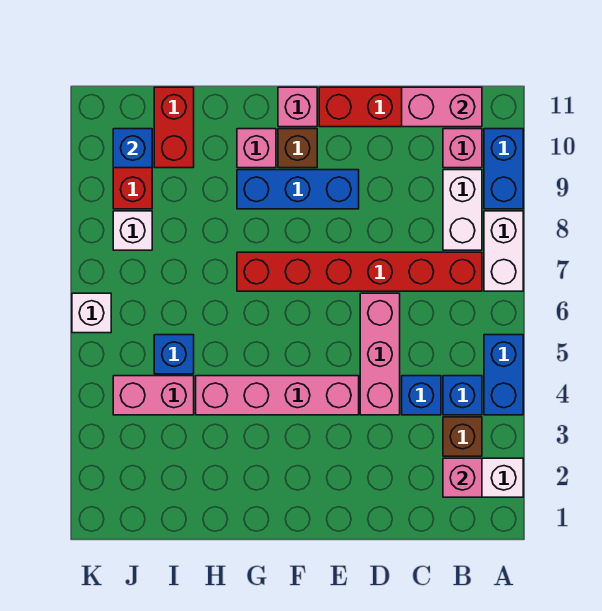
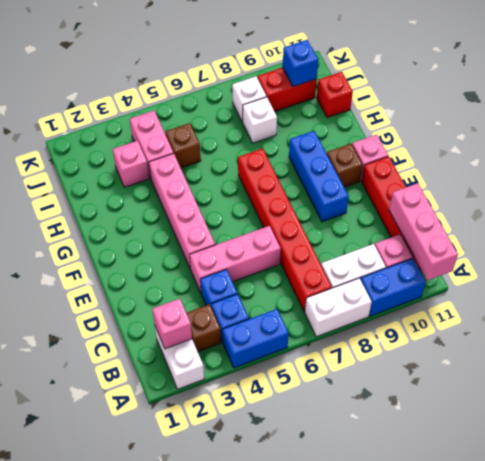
pink 1x2 brick [402,87,482,127] -> pink 1x3 brick [389,183,458,280]
pink 1x1 brick [237,129,276,168] -> pink 1x1 brick moved to [113,141,149,187]
blue 1x1 brick [154,335,194,374] -> brown 1x1 brick [165,123,201,168]
red 1x2 brick [154,87,194,168] -> red 1x1 brick [317,72,353,118]
white 1x1 brick [72,293,111,333] -> white 1x1 brick moved to [243,97,277,143]

